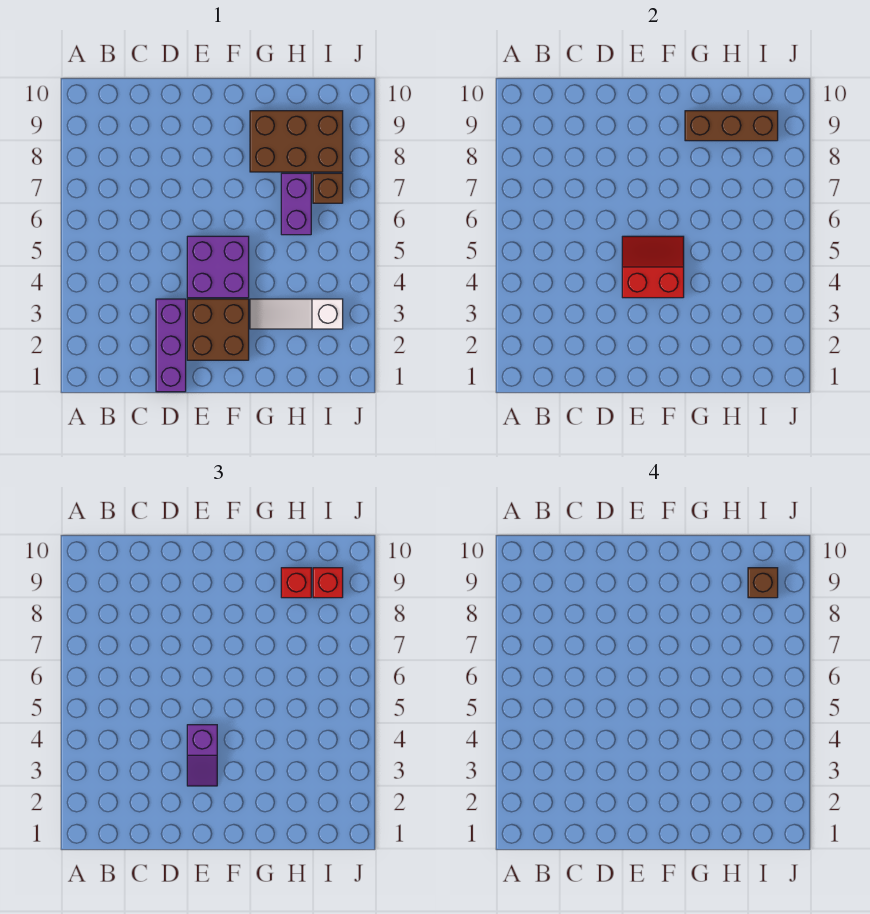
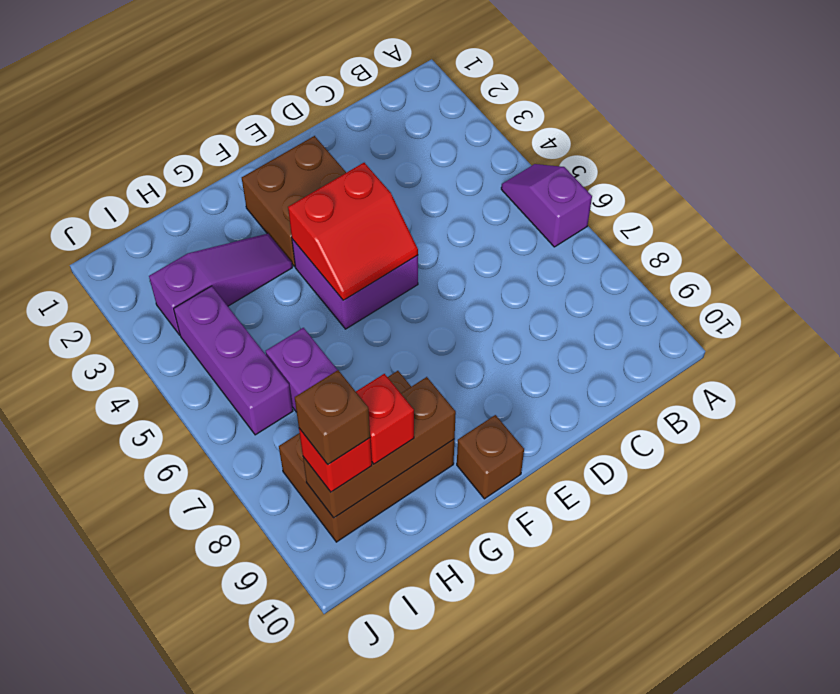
purple 1x3 brick [156,299,186,392] -> purple 1x3 brick moved to [174,286,293,435]
purple 1x2 slope [187,725,217,786] -> purple 1x2 slope moved to [501,164,592,247]
white 1x3 slope [250,299,343,329] -> purple 1x3 slope [149,234,292,335]
brown 1x1 brick [313,173,343,203] -> brown 1x1 brick moved to [457,415,524,499]

